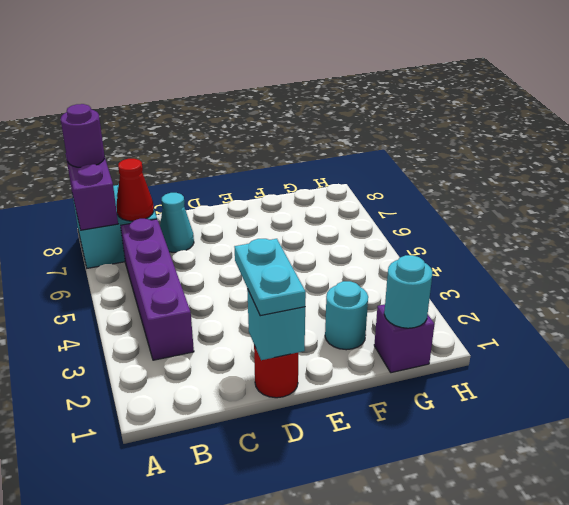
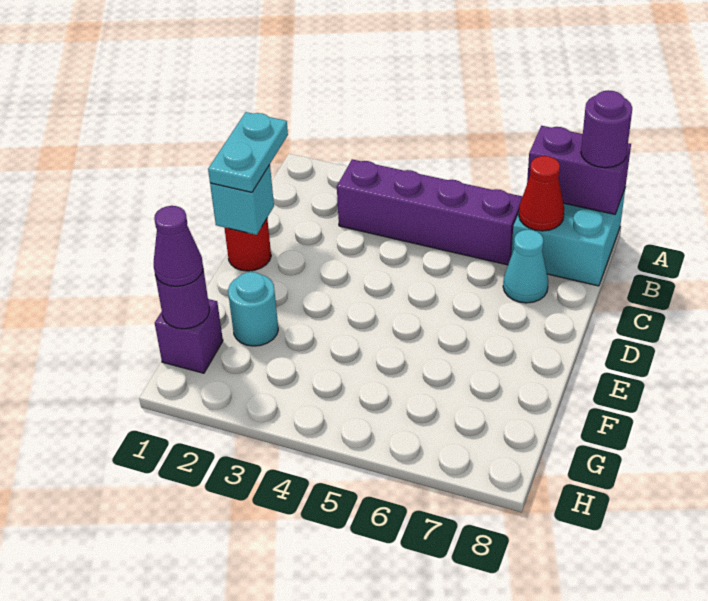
cyan 1x2 plate [235,239,306,316] -> cyan 1x2 plate turned to [208,112,288,192]
cyan 1x1 round brick [384,255,432,328] -> purple 1x1 round brick [155,269,209,329]
none -> purple 1x1 cone [154,206,203,286]

